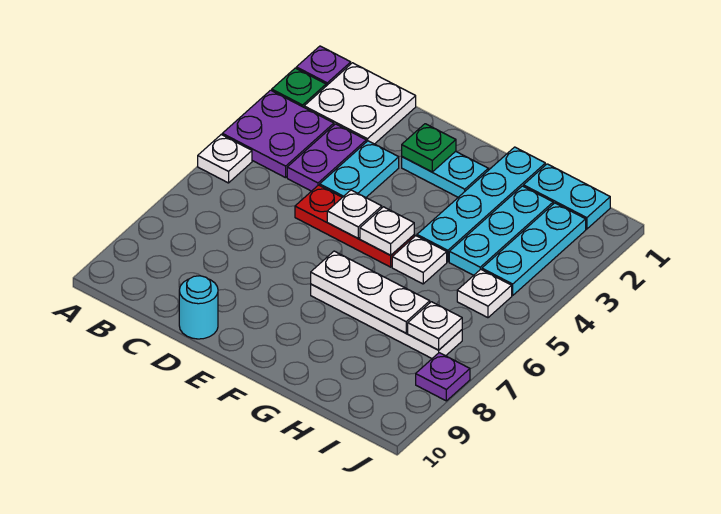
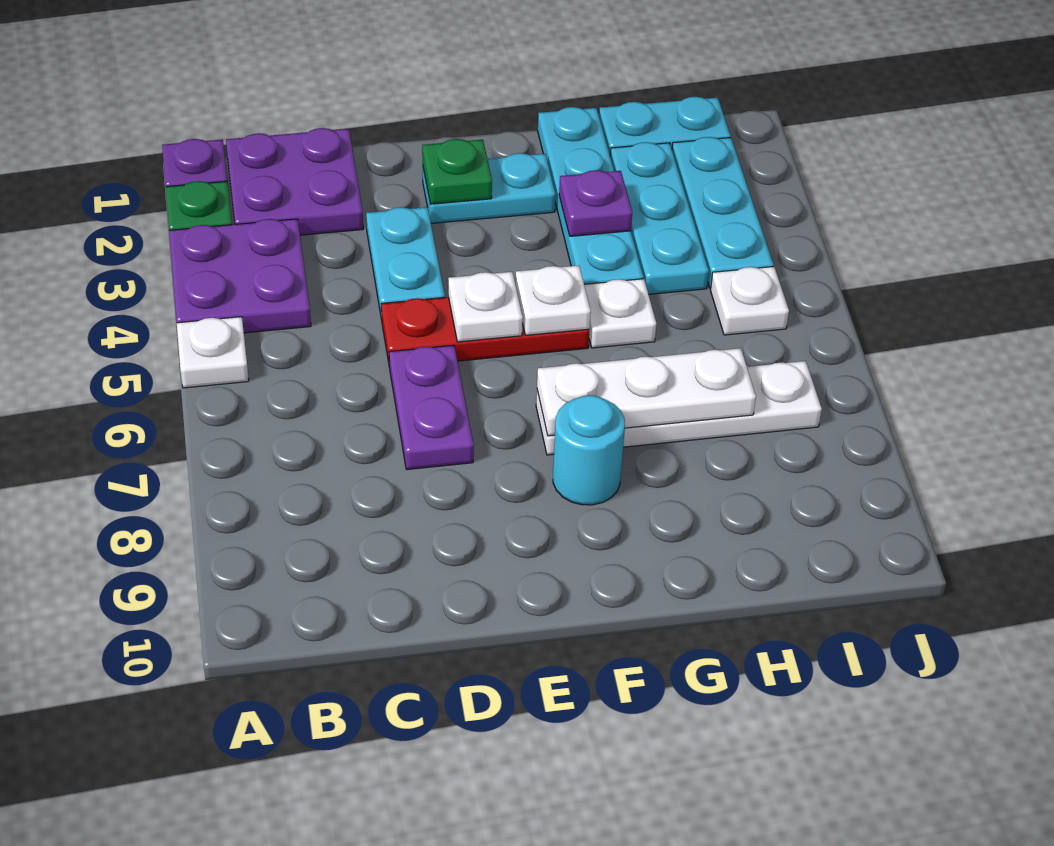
white 2x2 plate [304,63,416,144] -> purple 2x2 plate [226,128,363,235]
purple 1x2 plate [287,124,366,191] -> purple 1x2 plate moved to [389,345,474,470]
cyan 1x1 round brick [179,276,218,339] -> cyan 1x1 round brick moved to [553,395,625,505]
white 1x1 plate [408,302,462,350] -> none
purple 1x1 plate [416,353,470,401] -> purple 1x1 plate moved to [559,170,632,236]

